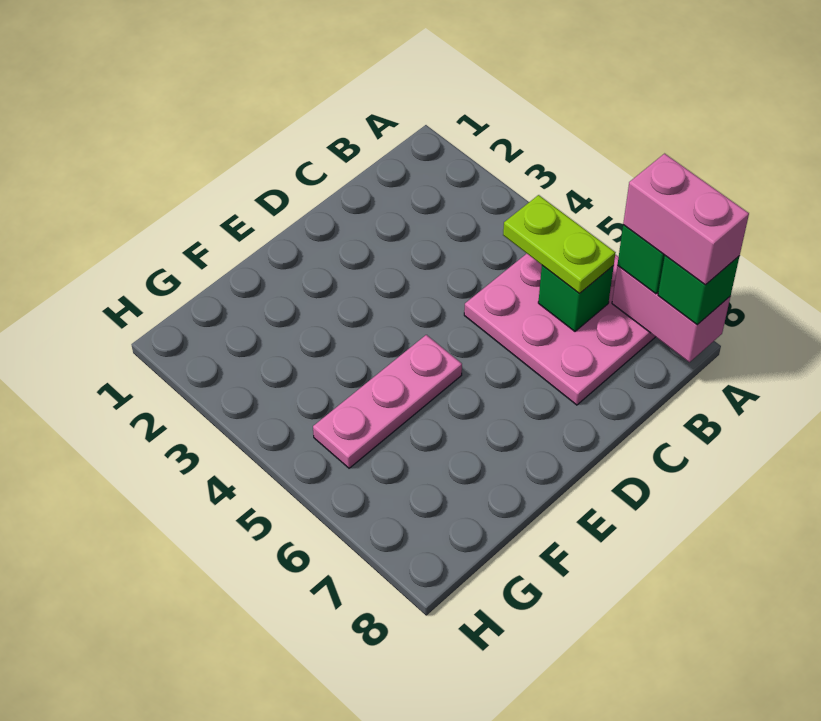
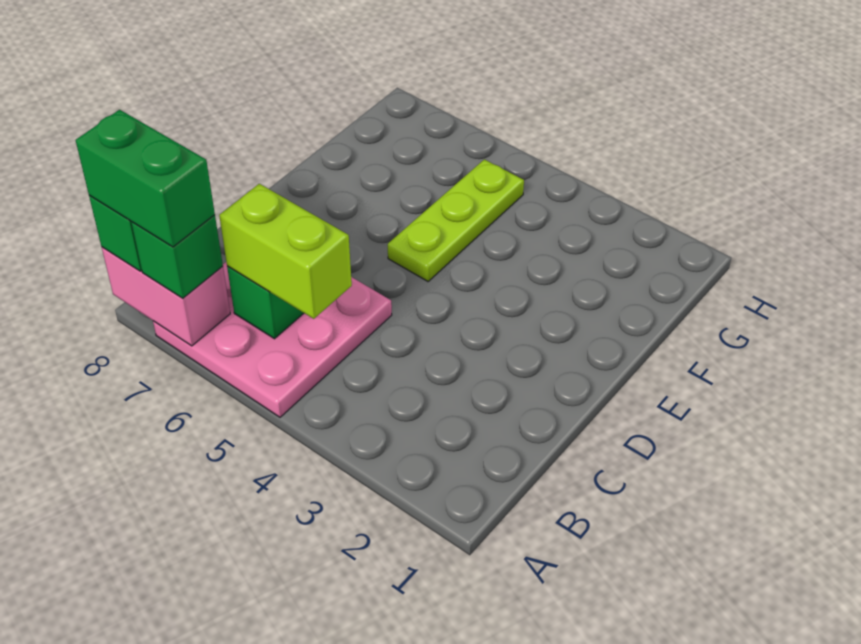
pink 1x2 brick [623,154,749,285] -> green 1x2 brick [76,110,215,247]
lime 1x2 plate [503,195,616,293] -> lime 1x2 brick [219,184,352,319]
pink 1x3 plate [313,335,462,468] -> lime 1x3 plate [388,159,524,281]

